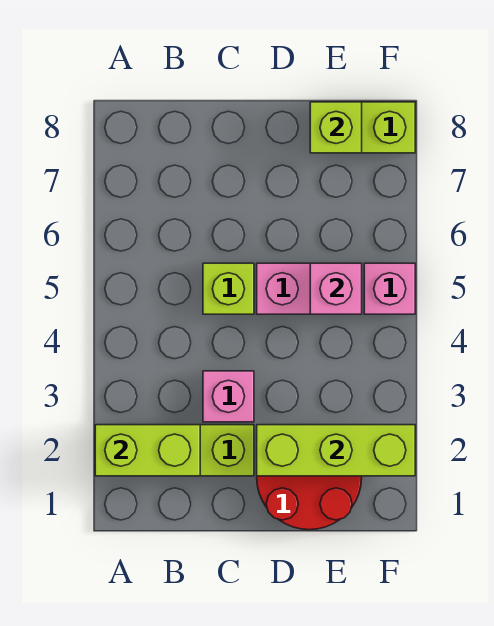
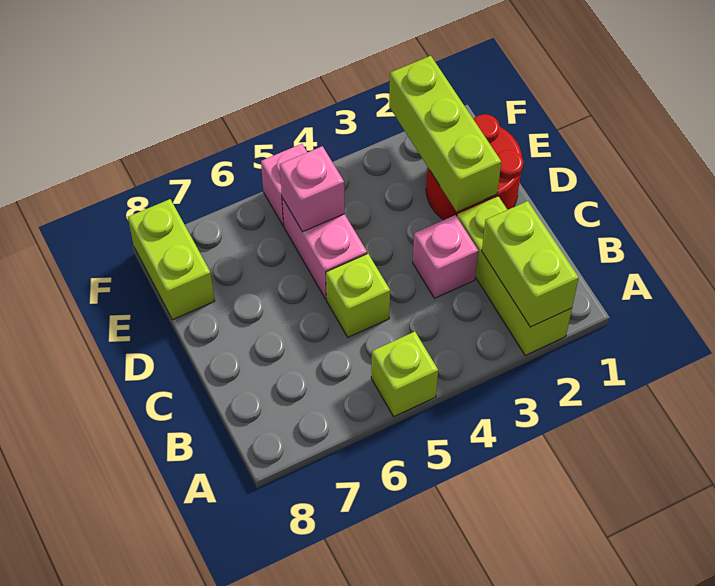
lime 1x1 brick [310,102,362,153] -> lime 1x1 brick moved to [371,332,438,416]

